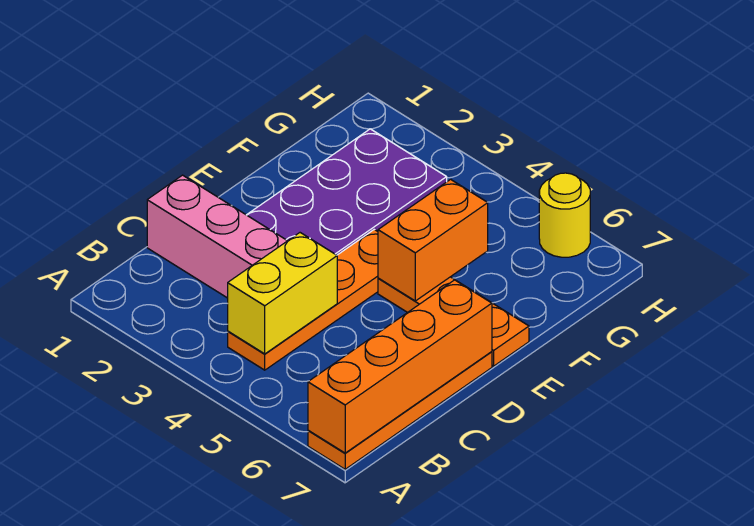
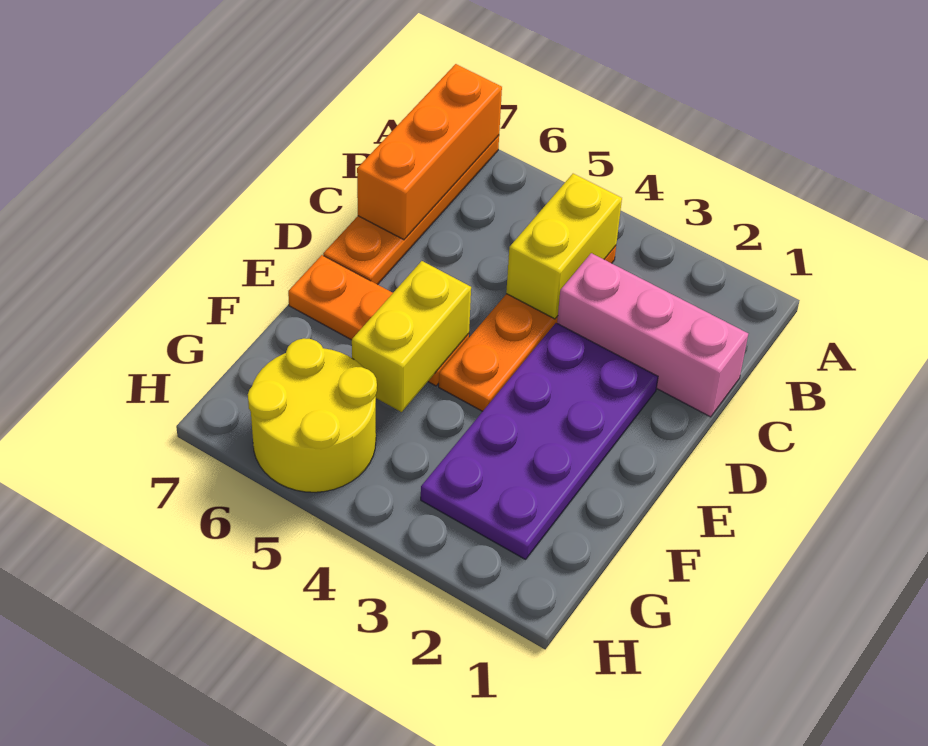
orange 1x4 brick [308,280,492,453] -> orange 1x3 brick [357,64,502,240]
orange 1x2 brick [378,179,488,301] -> yellow 1x2 brick [352,261,471,412]
yellow 1x1 round brick [539,173,590,257] -> yellow 2x2 round brick [248,338,377,492]

